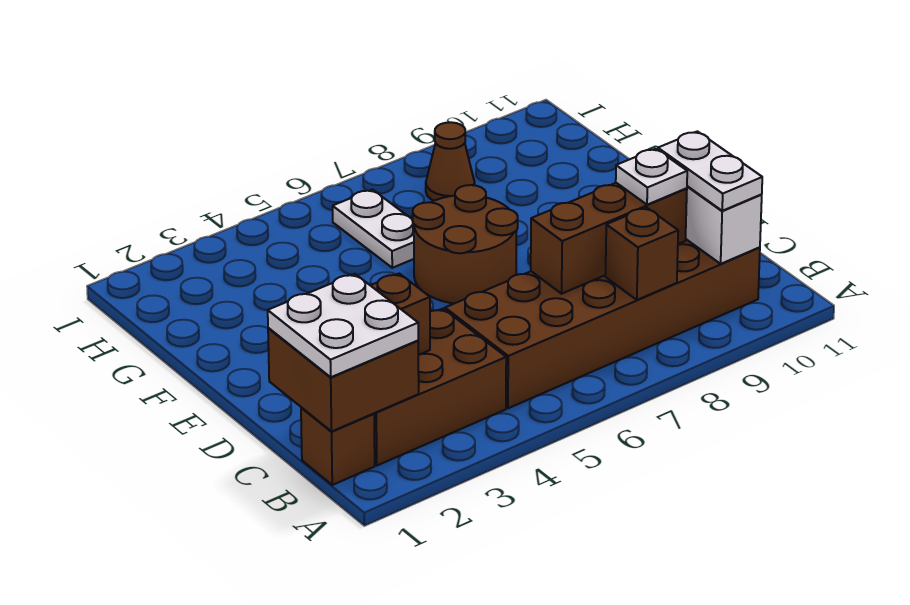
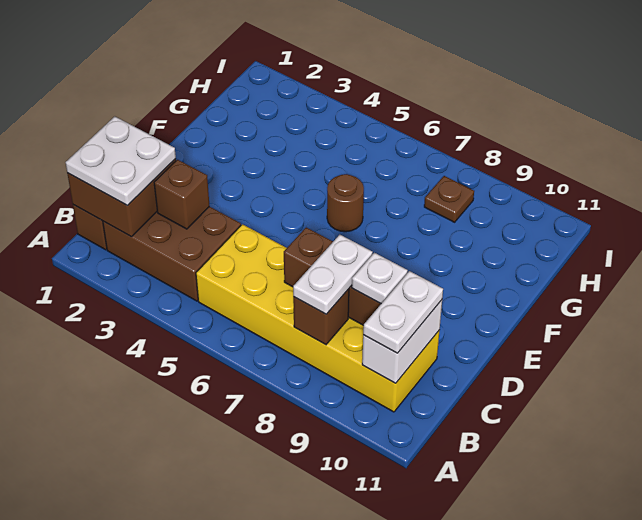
brown 2x6 brick [445,239,760,408] -> yellow 2x6 brick [196,224,440,412]
brown 2x2 round brick [413,185,518,303] -> brown 1x1 round brick [327,174,364,232]
white 1x2 plate [333,189,414,268] -> white 1x2 plate moved to [293,235,373,314]
brown 1x1 cone [426,122,475,201] -> brown 1x1 plate [424,176,474,222]

